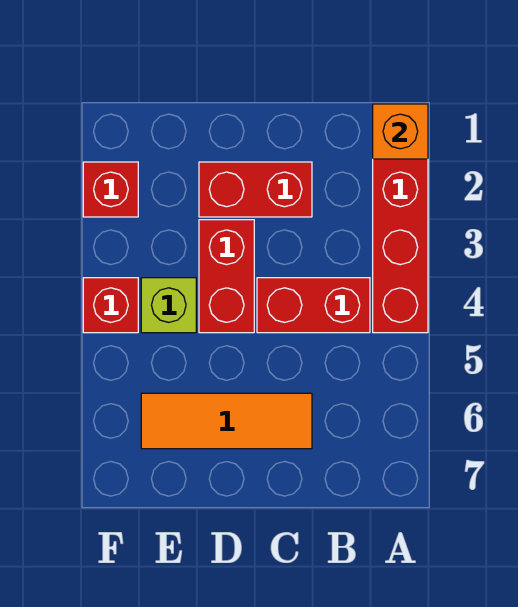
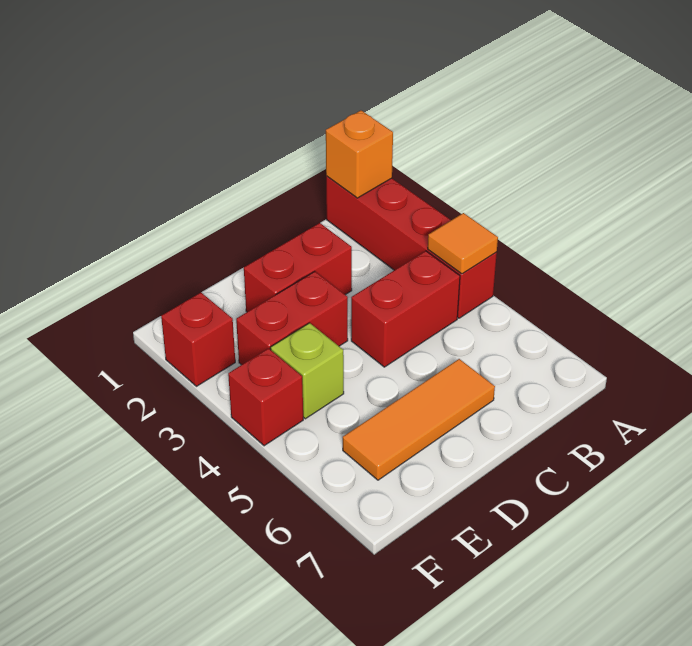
none -> orange 1x1 tile [428,213,498,274]
red 1x2 brick [199,220,254,333] -> red 1x2 brick turned to [236,271,348,365]

